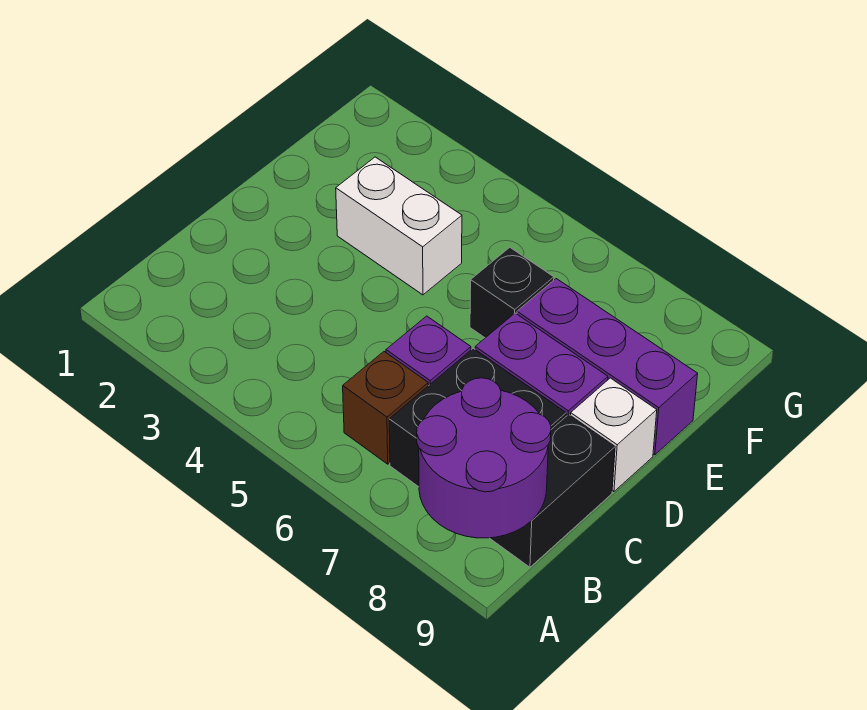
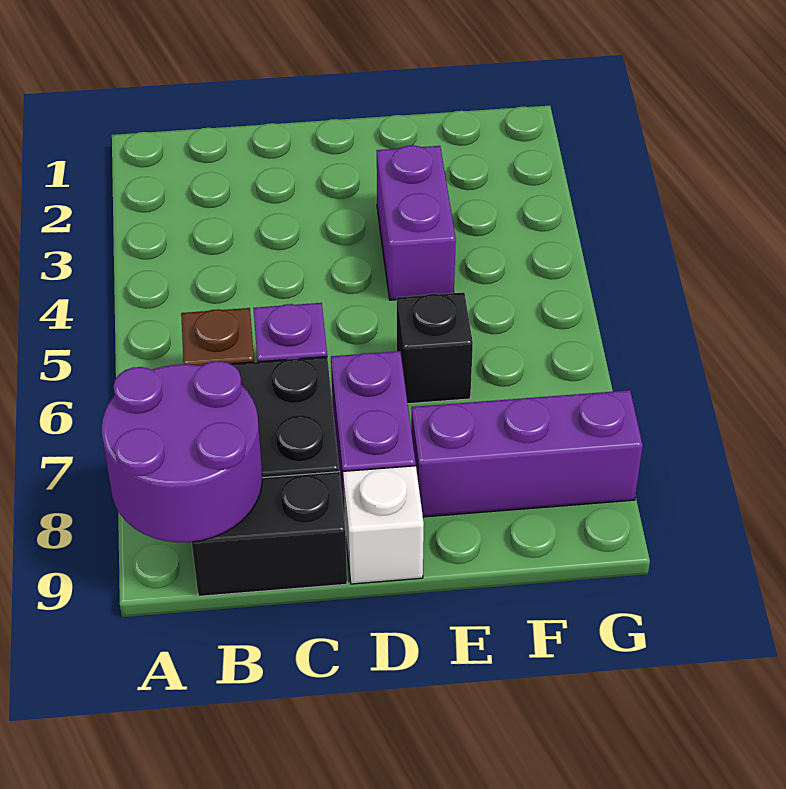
white 1x2 brick [336,157,462,295] -> purple 1x2 brick [377,145,456,300]
purple 1x3 brick [517,279,698,455] -> purple 1x3 brick turned to [411,390,643,517]

